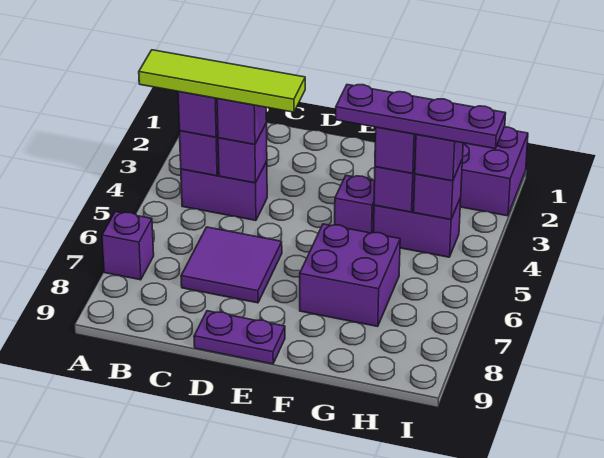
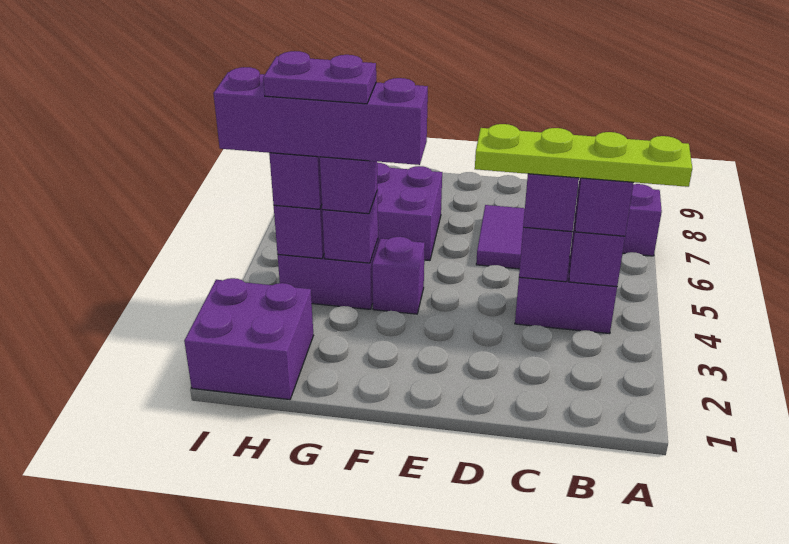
lime 1x4 tile [139,50,305,112] -> lime 1x4 plate [475,124,692,187]
purple 1x2 plate [194,311,285,364] -> purple 1x2 plate moved to [263,51,376,104]
purple 1x4 plate [336,85,506,149] -> purple 1x4 brick [213,67,428,165]

